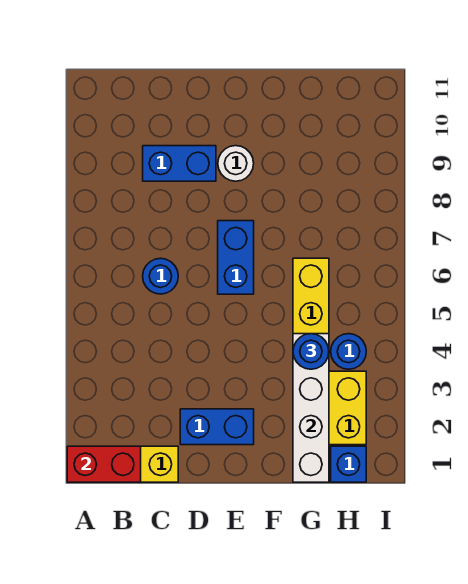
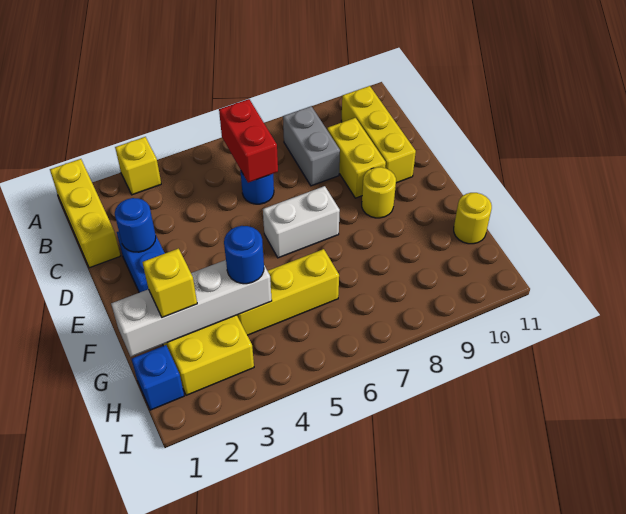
red 1x2 brick [67,446,141,482] -> red 1x2 brick moved to [219,99,278,183]
none -> yellow 1x1 brick [115,137,161,195]
none -> grey 1x2 brick [283,106,340,186]
none -> yellow 1x3 brick [341,86,416,183]
blue 1x2 brick [143,146,216,181] -> yellow 1x2 brick [327,118,386,198]
blue 1x2 brick [218,221,254,294] -> white 1x2 brick [263,186,340,258]
white 1x1 round brick [218,146,254,181] -> yellow 1x1 round brick [362,167,396,218]
none -> yellow 1x1 brick [142,249,197,318]
none -> yellow 1x1 round brick [454,193,492,244]
blue 1x1 round brick [331,334,366,369] -> blue 1x1 round brick moved to [115,198,156,252]

